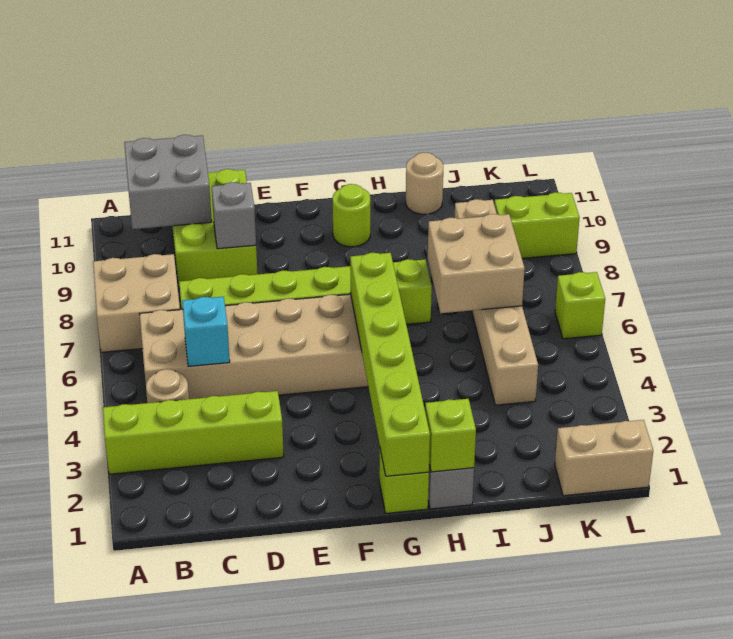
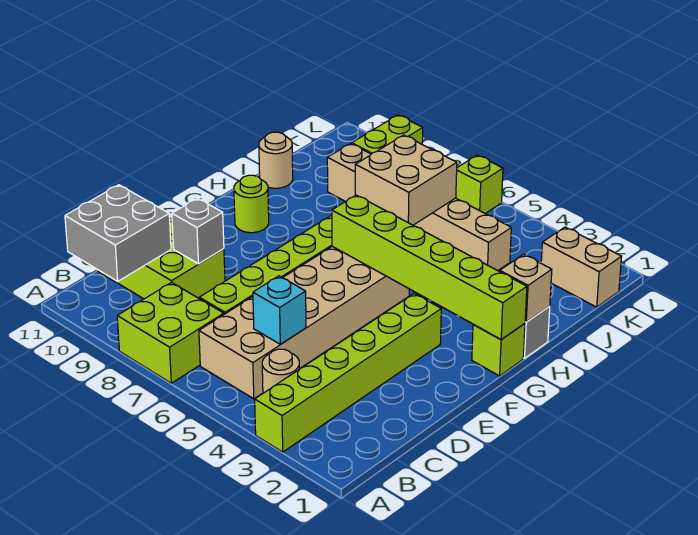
lime 1x4 brick [103,391,284,474] -> lime 1x6 brick [255,294,441,452]
tan 2x2 brick [93,254,180,352] -> lime 2x2 brick [117,282,224,383]
lime 1x1 brick [425,399,476,472] -> tan 1x1 brick [500,254,552,322]
tan 1x2 brick [555,420,653,496] -> tan 1x2 brick turned to [541,227,622,307]

